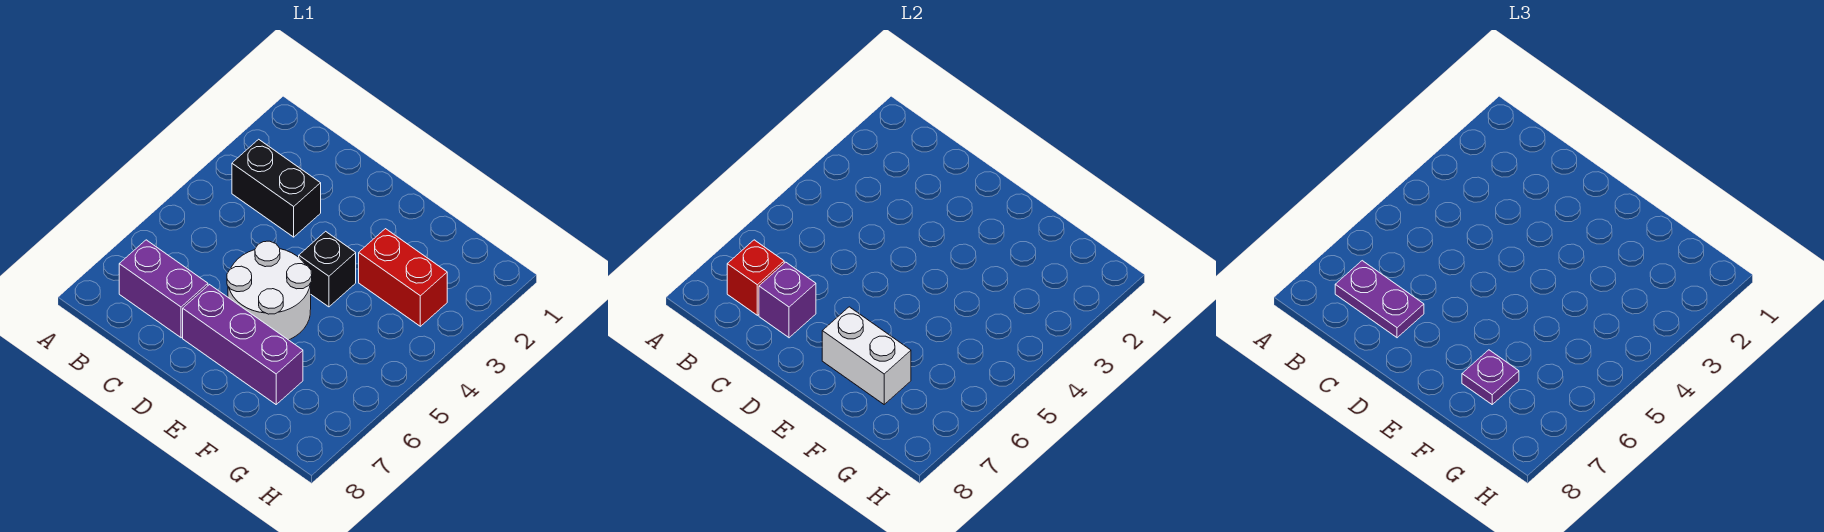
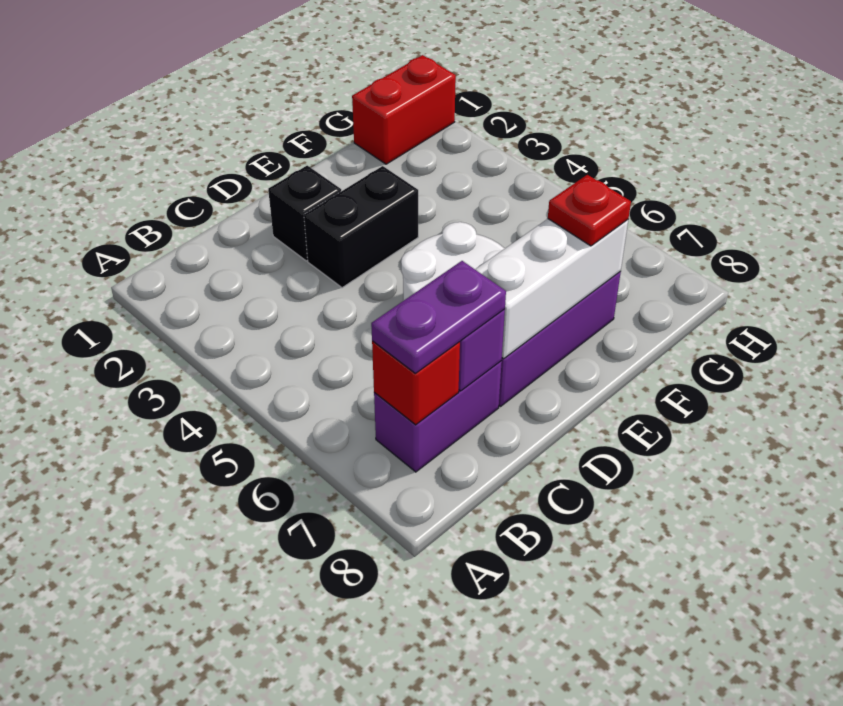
black 1x2 brick [232,139,321,237] -> black 1x2 brick moved to [304,166,418,288]
black 1x1 brick [299,231,356,307] -> black 1x1 brick moved to [268,166,341,261]
white 1x2 brick [822,307,911,404] -> white 1x3 brick [475,219,628,359]
red 1x2 brick [359,229,447,326] -> red 1x2 brick moved to [352,55,456,164]
purple 1x1 plate [1462,350,1519,404] -> red 1x1 plate [548,175,631,246]

